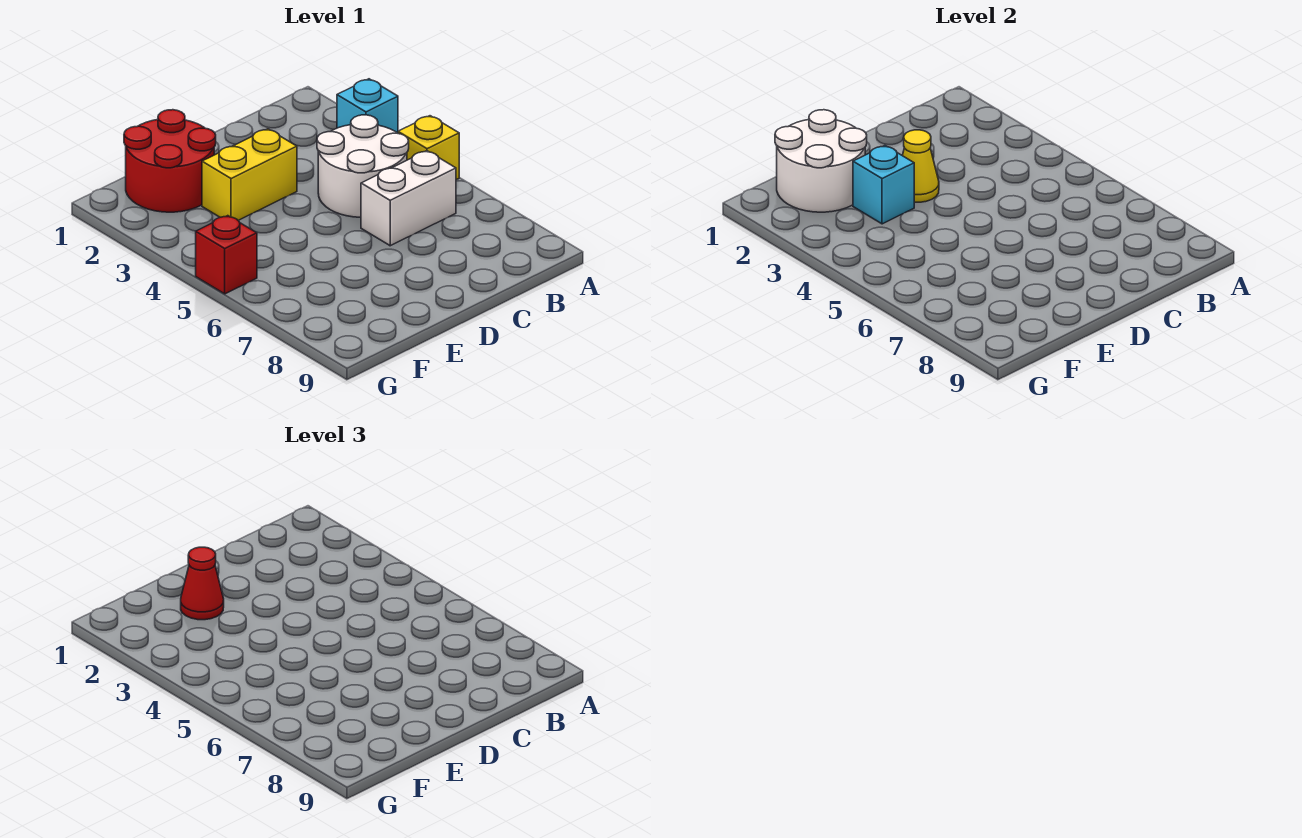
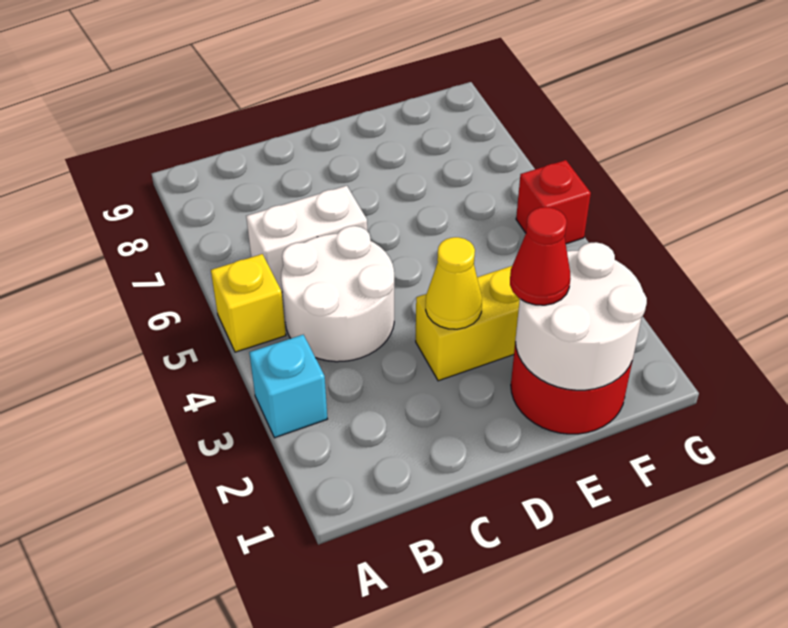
cyan 1x1 brick [853,146,914,224] -> none

